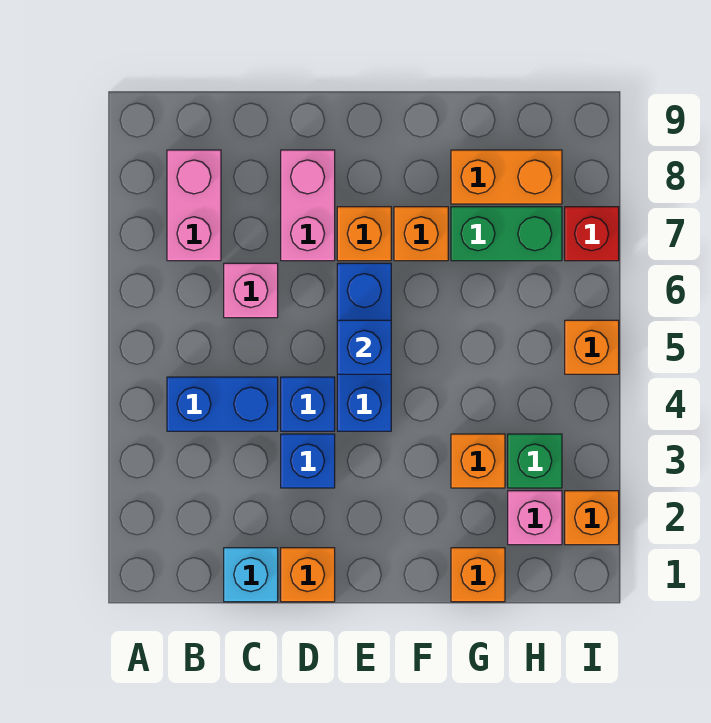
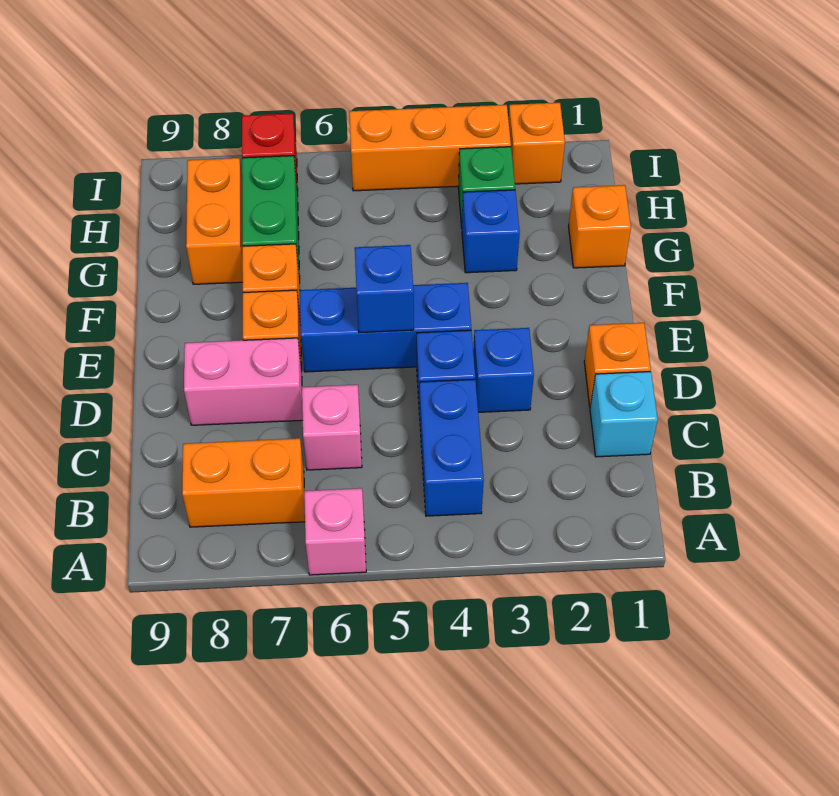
pink 1x2 brick [167,150,221,261] -> orange 1x2 brick [182,438,305,527]
orange 1x1 brick [451,434,505,488] -> blue 1x1 brick [462,190,520,273]
pink 1x1 brick [508,491,562,545] -> pink 1x1 brick moved to [304,488,366,575]
orange 1x1 brick [565,320,619,374] -> orange 1x3 brick [349,105,511,191]

